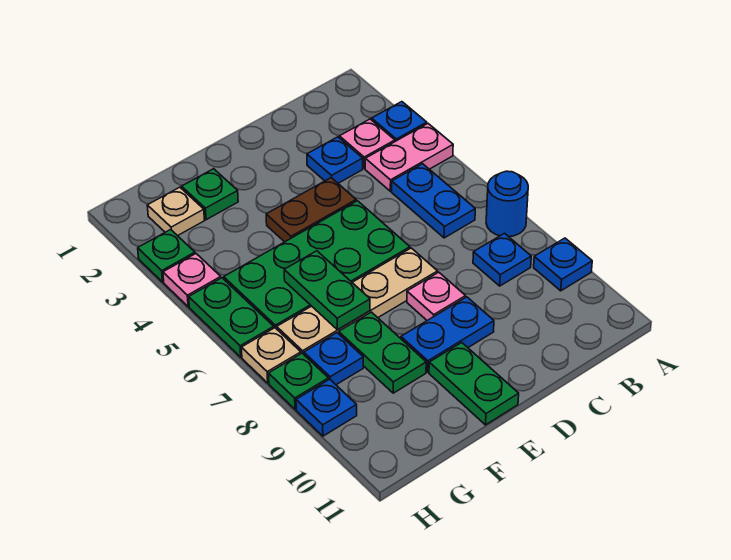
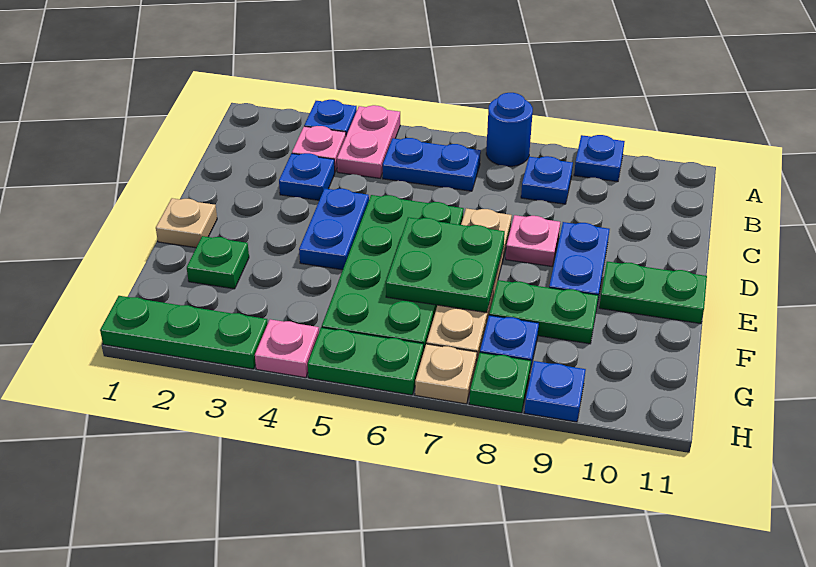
brown 1x2 plate [266,178,356,242] -> blue 1x2 plate [299,189,369,270]
green 1x2 plate [284,251,370,330] -> green 2x2 plate [386,217,505,313]
tan 1x1 plate [147,187,204,236] -> tan 1x1 plate moved to [156,198,217,248]
green 1x1 plate [138,229,195,282] -> green 1x3 plate [100,296,268,369]

